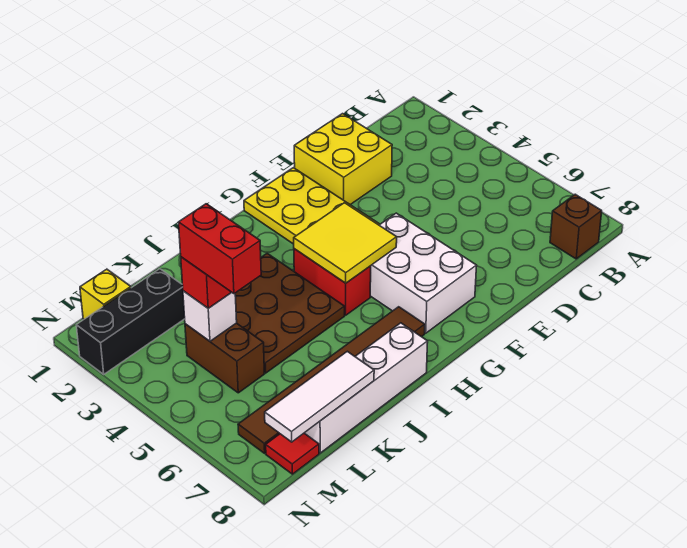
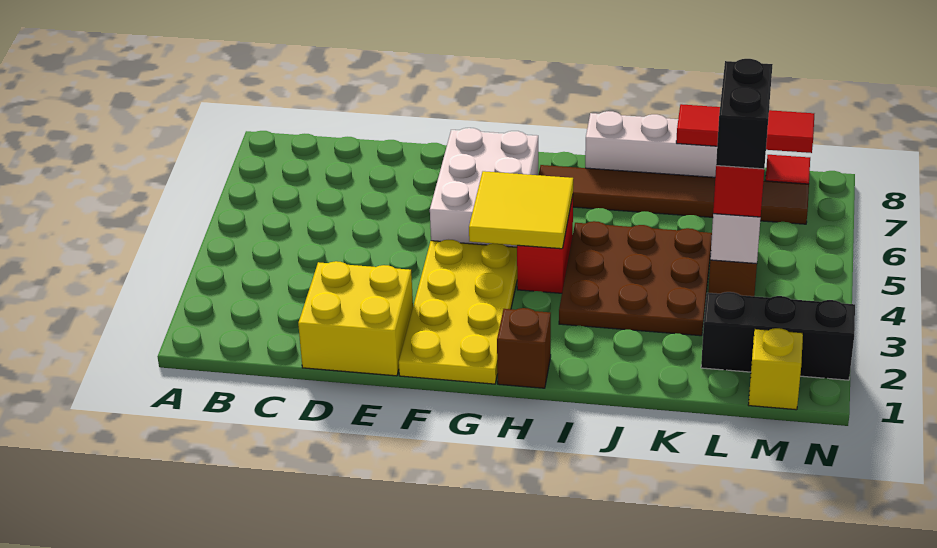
brown 1x1 brick [550,194,602,259] -> brown 1x1 brick moved to [497,308,551,388]
white 1x3 tile [265,351,374,442] -> red 1x3 tile [676,104,814,153]
red 1x2 brick [179,204,261,294] -> black 1x2 brick [716,59,773,169]

